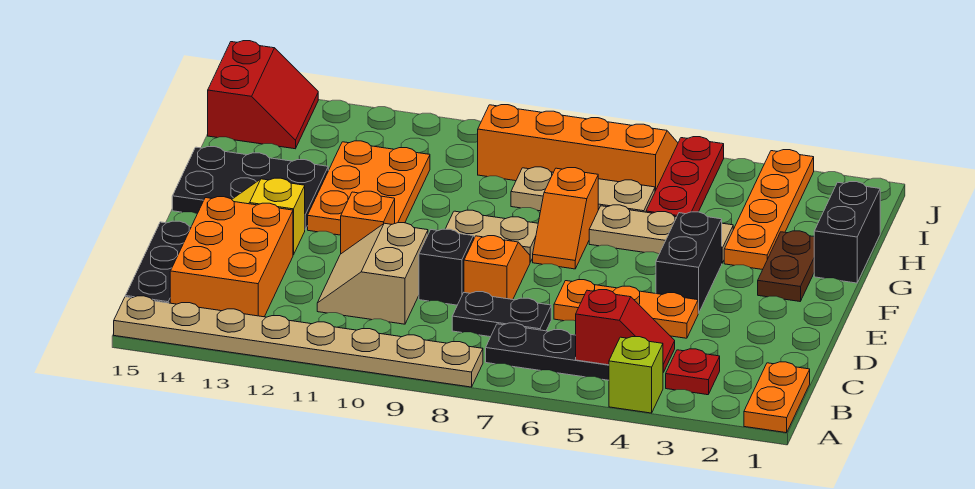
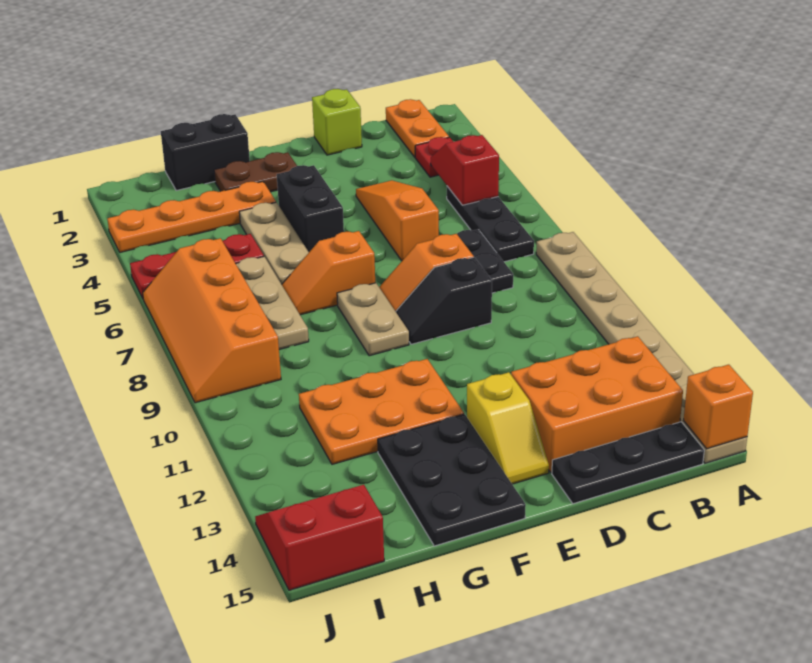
orange 1x2 plate [744,362,810,433] -> orange 1x2 plate turned to [386,99,449,157]
lime 1x1 brick [609,337,663,413] -> lime 1x1 brick moved to [312,89,362,155]
tan 2x2 slope [317,223,428,324] -> none
orange 1x3 plate [554,280,698,338] -> orange 1x3 slope [356,180,439,261]
black 1x2 brick [656,212,722,313] -> black 1x2 brick turned to [277,165,344,252]
orange 1x1 brick [341,191,395,254] -> orange 1x1 brick moved to [683,365,753,449]
orange 1x2 slope [533,168,598,269] -> orange 1x2 slope turned to [282,231,375,315]

